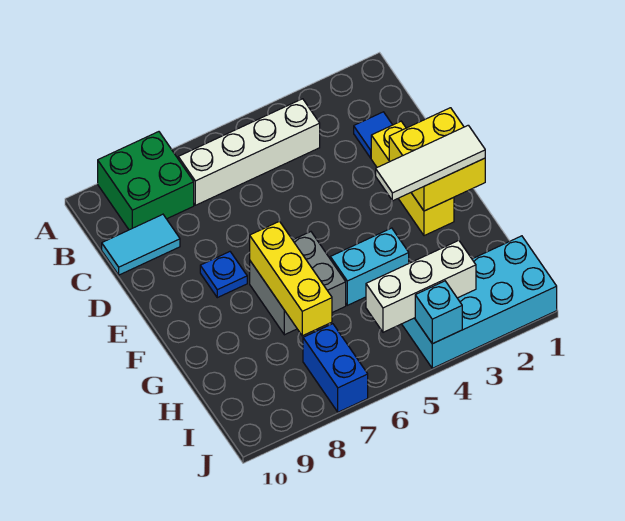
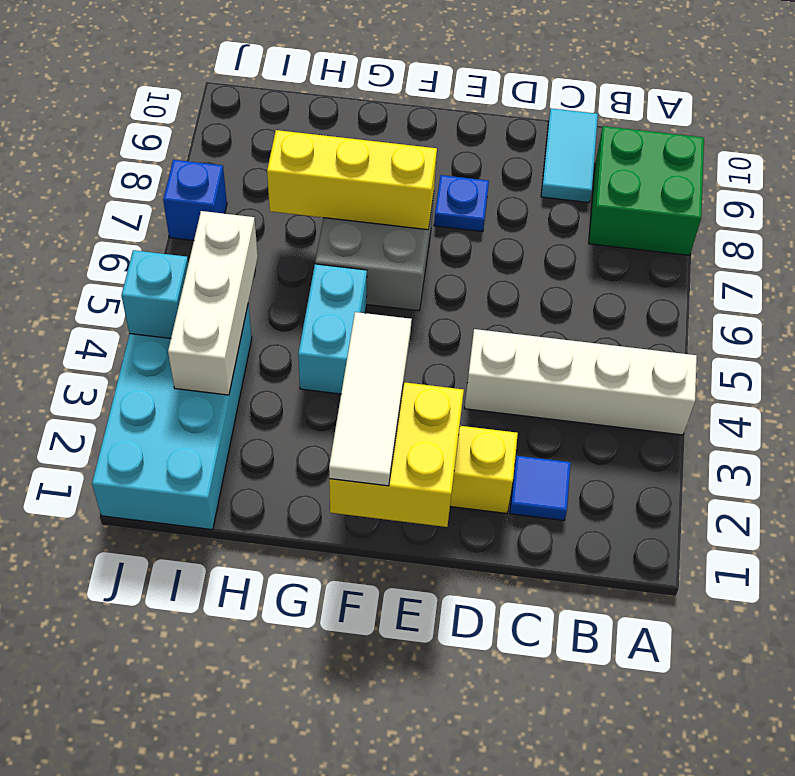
white 1x4 brick [178,99,320,205] -> white 1x4 brick turned to [464,329,697,435]
blue 1x2 brick [303,324,368,412] -> blue 1x1 brick [163,160,227,241]

